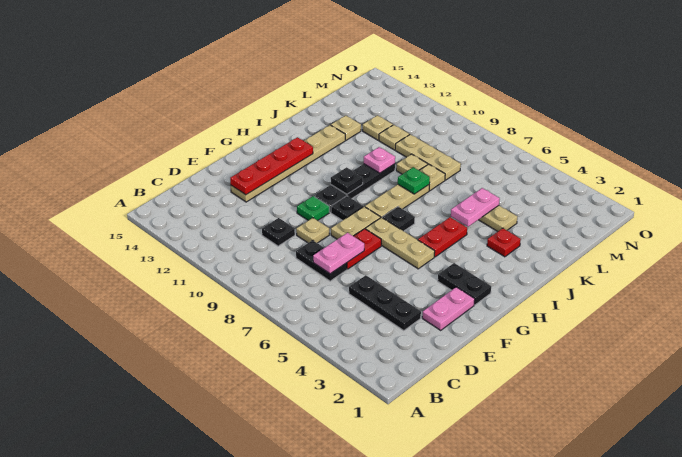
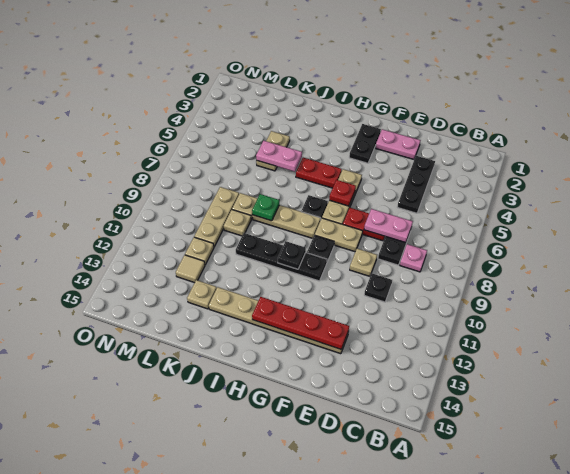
green 1x1 plate [297,196,329,221] -> none
red 1x1 plate [487,228,521,257] -> red 1x1 plate moved to [329,180,356,206]
pink 1x1 plate [364,147,395,173] -> pink 1x1 plate moved to [400,244,427,272]
tan 1x1 plate [363,115,393,140] -> tan 1x1 tile [176,255,205,283]

